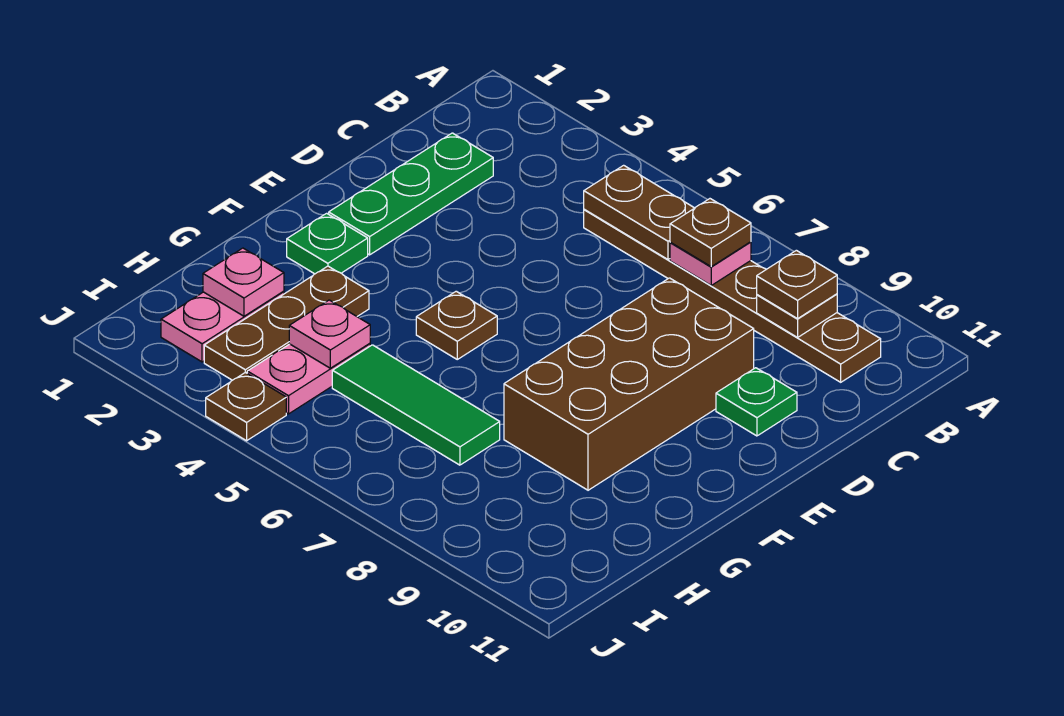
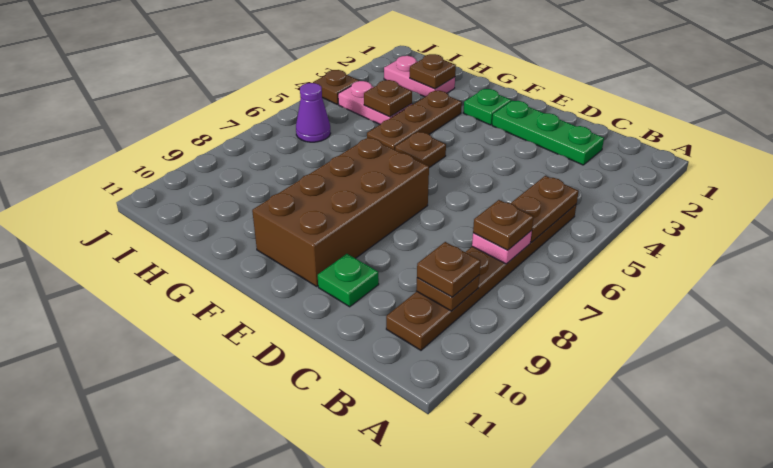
brown 2x4 brick [504,278,754,490] -> brown 2x4 brick turned to [252,137,429,286]
brown 1x3 plate [204,266,369,380] -> brown 1x3 plate turned to [367,91,462,150]
pink 1x1 plate [203,248,284,316] -> brown 1x1 plate [410,54,456,89]
pink 1x1 plate [289,300,370,368] -> brown 1x1 plate [364,80,412,117]
green 1x3 tile [332,345,500,465] -> none
none -> purple 1x1 cone [296,83,331,142]

